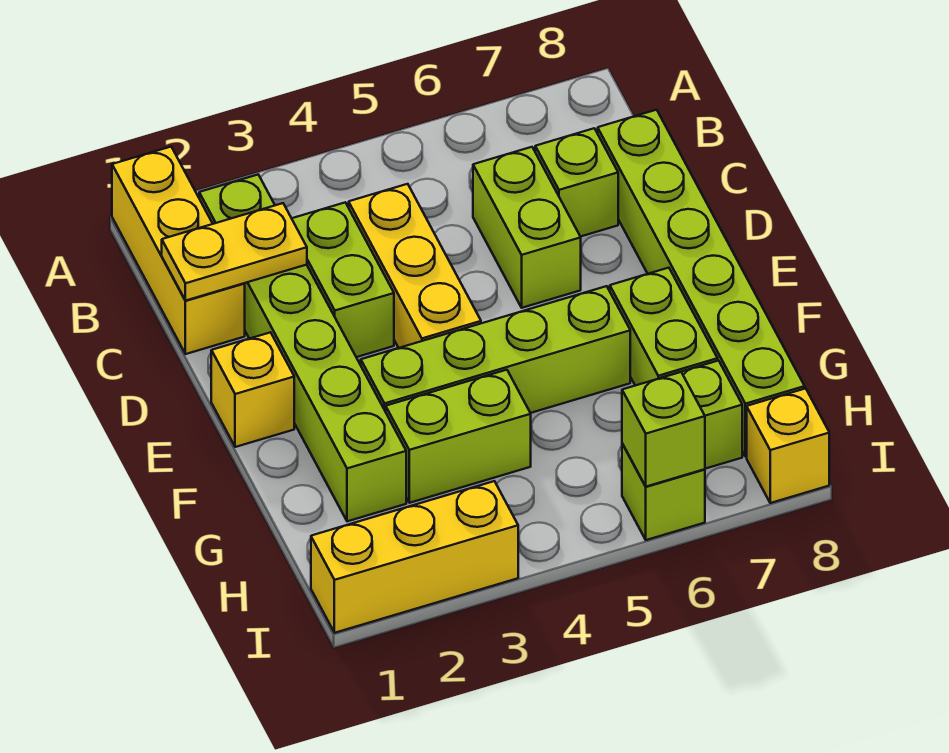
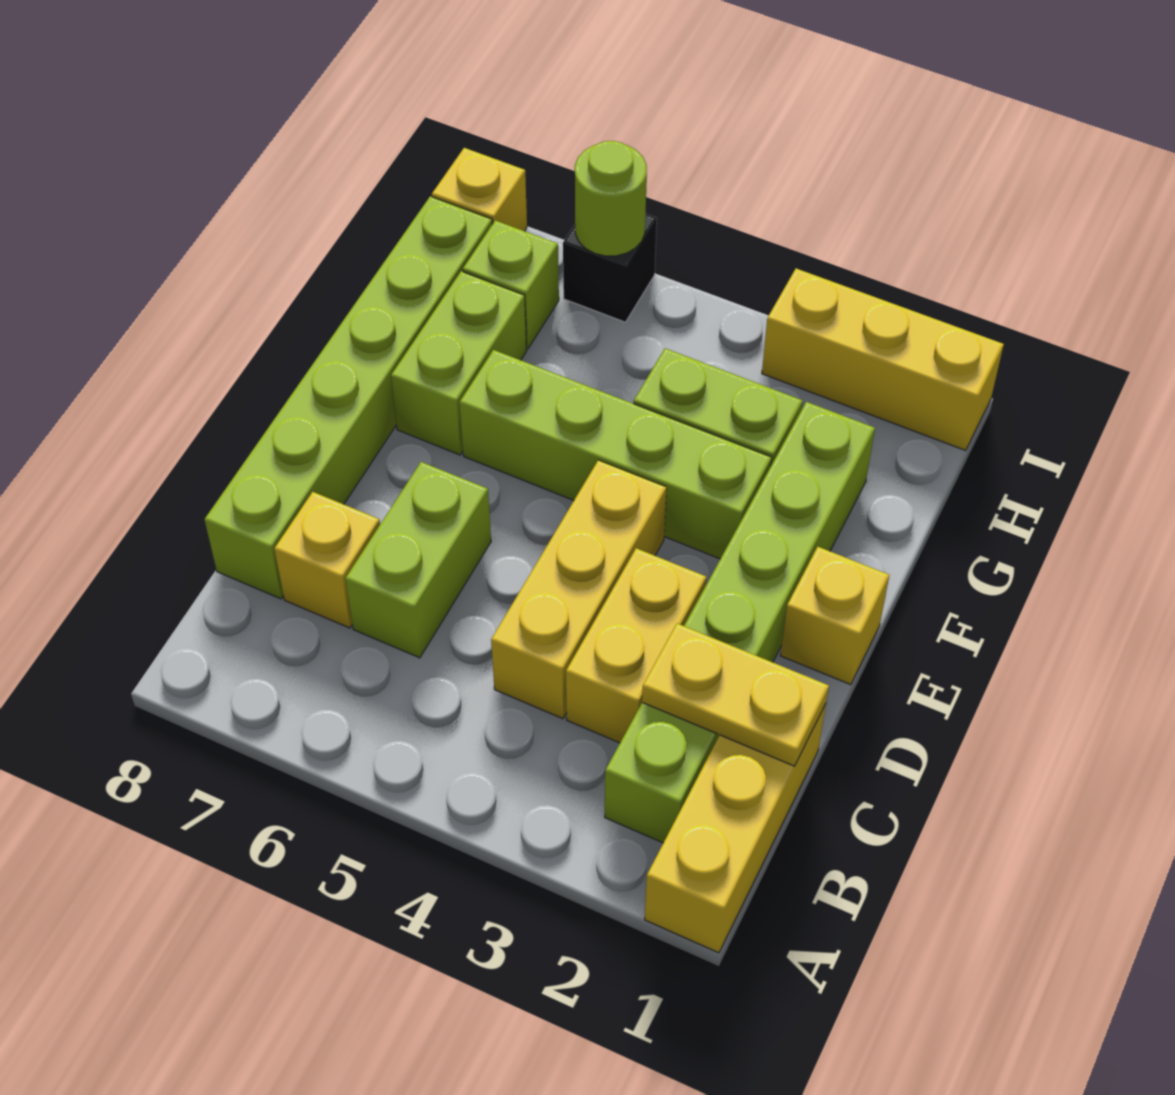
lime 1x2 brick [292,202,394,357] -> yellow 1x2 brick [566,548,706,743]
lime 1x1 brick [535,128,618,237] -> yellow 1x1 brick [274,492,380,628]
lime 1x1 brick [622,444,705,540] -> black 1x1 brick [563,214,657,322]
lime 1x1 brick [622,372,705,487] -> lime 1x1 round brick [575,141,647,256]

